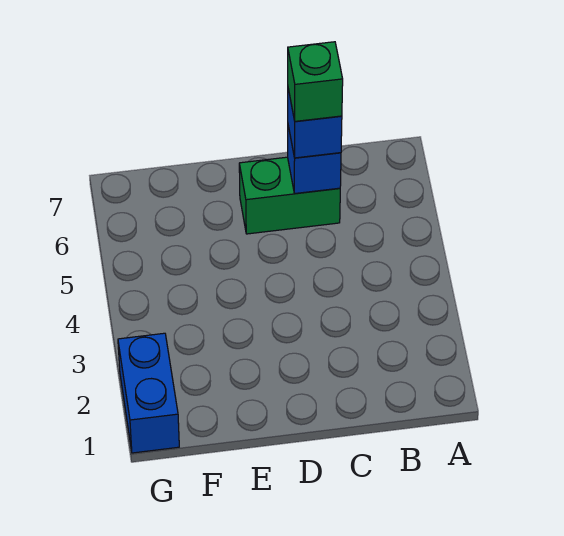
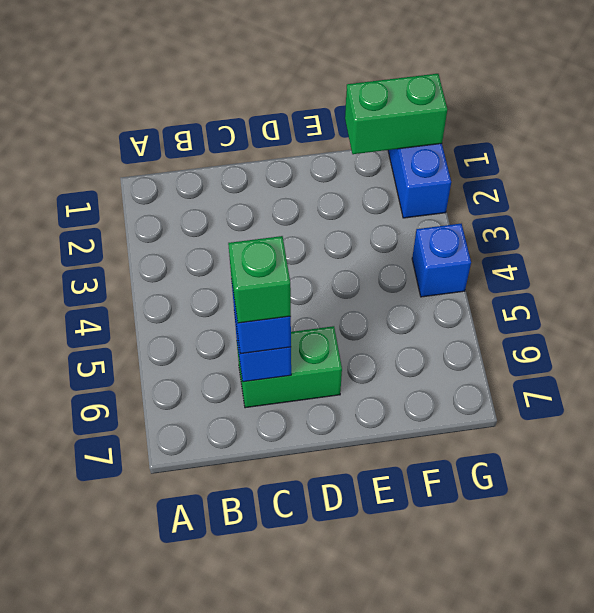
none -> green 1x2 brick [345,74,447,154]
none -> blue 1x1 brick [412,224,471,297]

